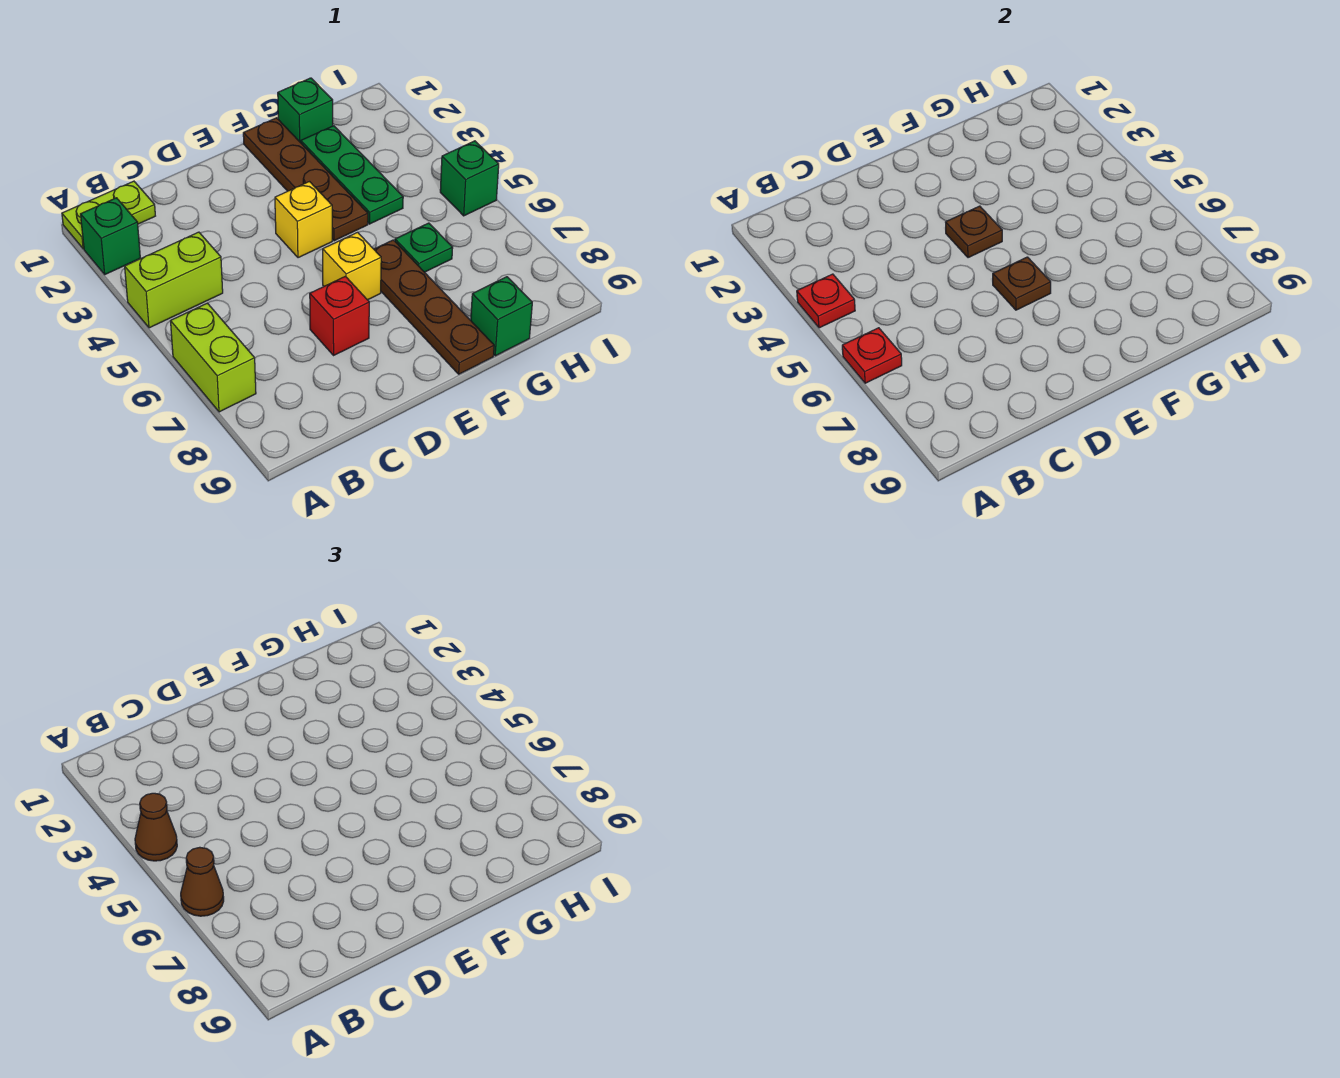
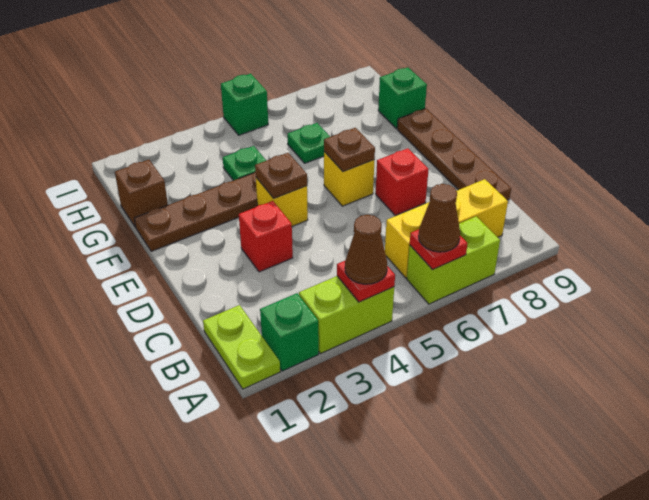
lime 1x2 brick [125,232,223,328] -> lime 1x2 brick turned to [299,276,394,354]
none -> yellow 1x3 brick [385,179,508,278]
none -> red 1x1 brick [239,201,293,272]
brown 1x4 plate [374,240,494,374] -> brown 1x4 plate turned to [397,108,511,200]
green 1x1 brick [278,78,333,143] -> brown 1x1 brick [115,160,168,228]
green 1x3 plate [301,126,403,224] -> green 1x1 plate [223,146,266,181]

